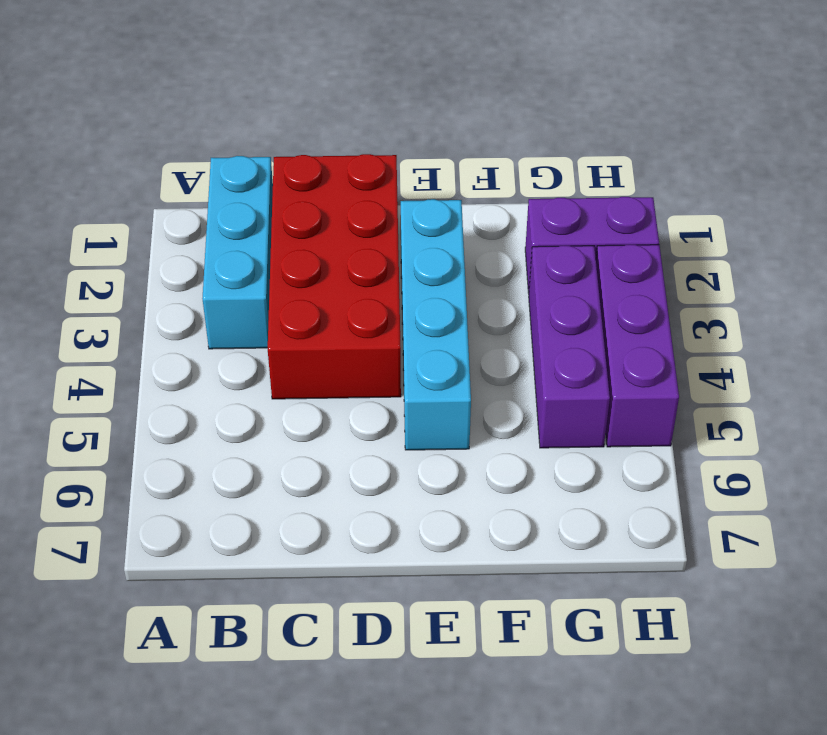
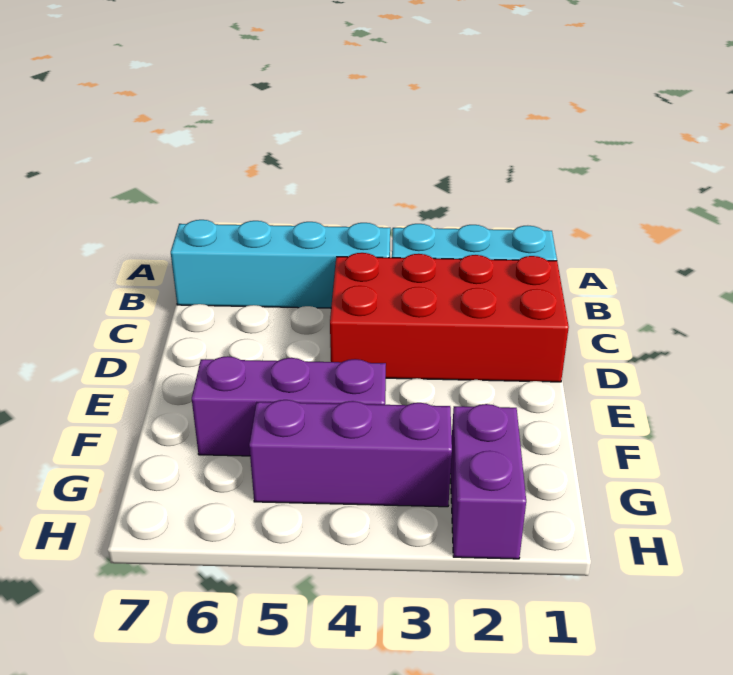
cyan 1x4 brick [401,199,471,450] -> cyan 1x4 brick moved to [171,220,390,308]
purple 1x3 brick [596,245,679,447] -> purple 1x3 brick moved to [192,356,386,456]

